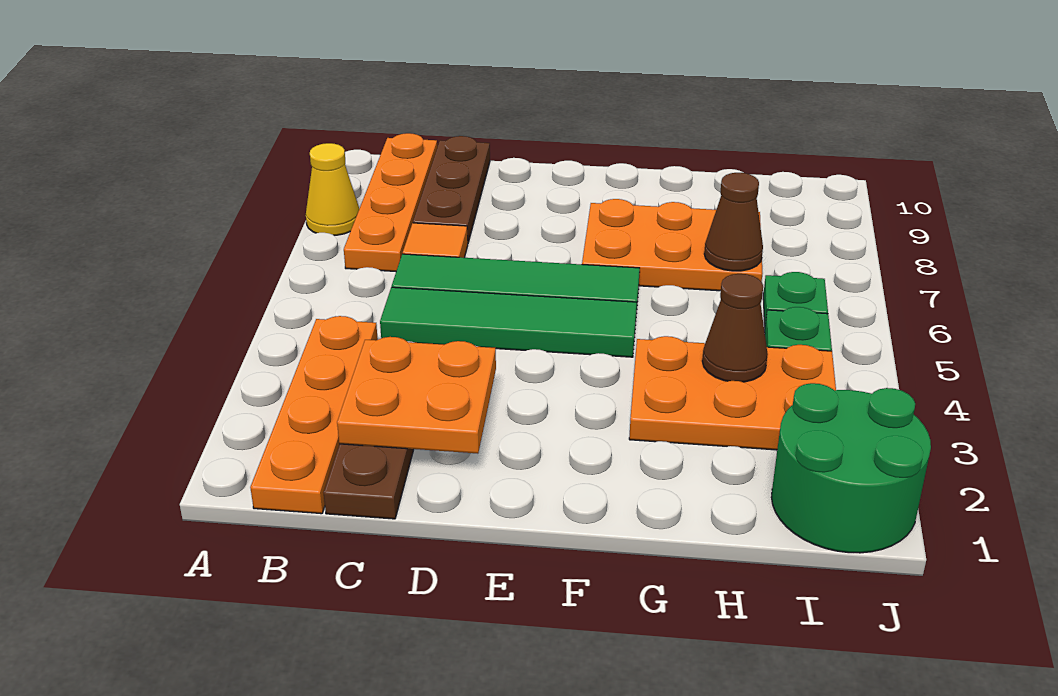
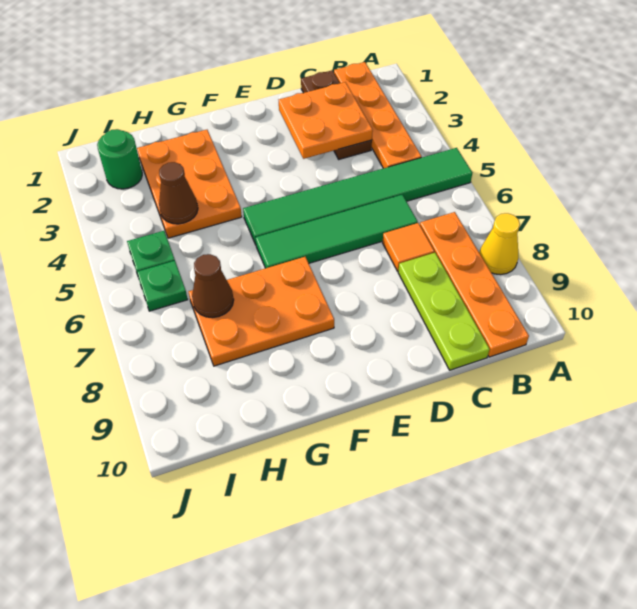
green 1x4 tile [380,287,637,357] -> green 1x6 tile [243,148,472,245]
brown 1x3 plate [413,136,490,242] -> lime 1x3 plate [398,253,490,370]
orange 2x3 plate [629,336,836,450] -> orange 2x3 plate turned to [137,130,242,238]
green 2x2 round brick [771,383,931,553] -> green 1x1 round brick [97,129,142,189]

